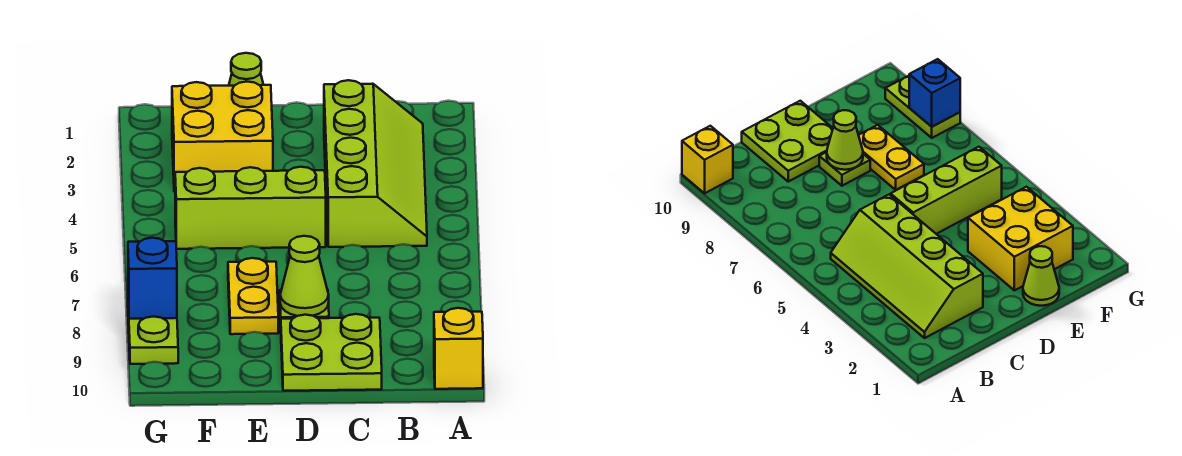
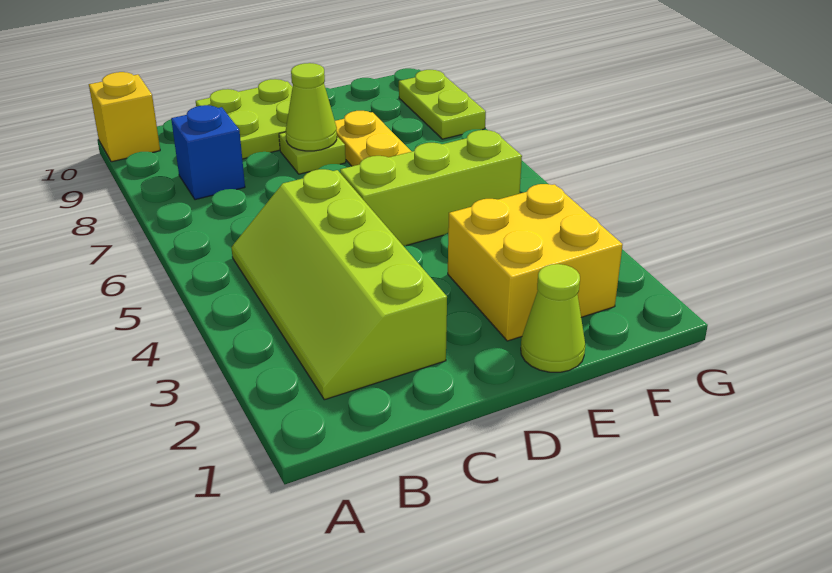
blue 1x1 brick [128,238,177,319] -> blue 1x1 brick moved to [171,105,245,200]

